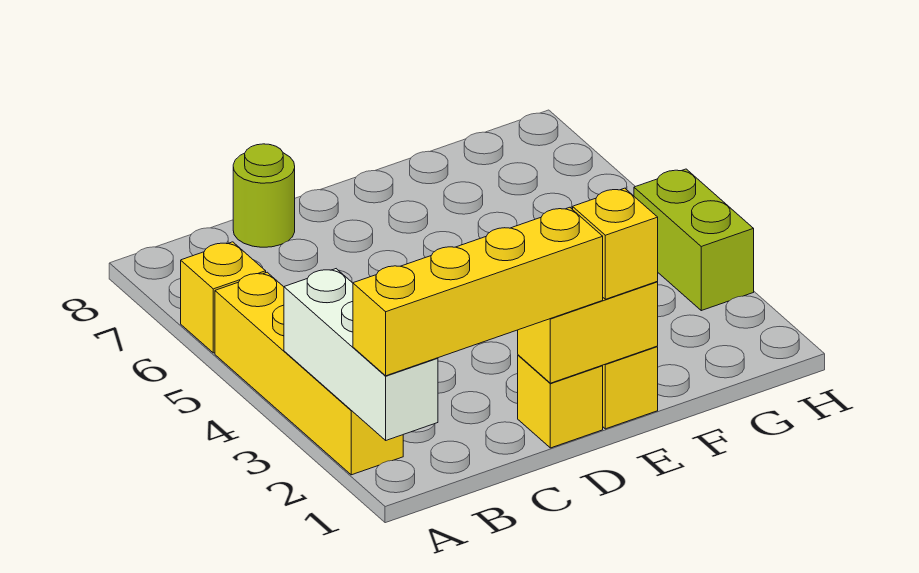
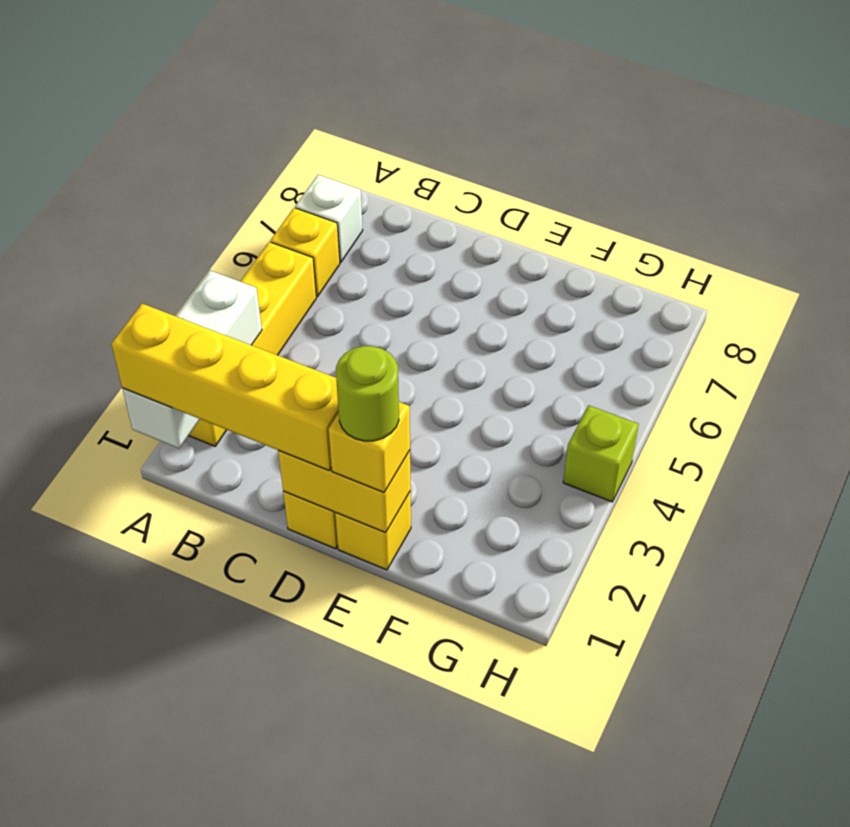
none -> white 1x1 brick [295,175,363,262]
lime 1x1 round brick [233,144,295,247] -> lime 1x1 round brick moved to [336,346,399,441]
lime 1x2 brick [634,169,754,311] -> lime 1x1 brick [563,405,639,502]

